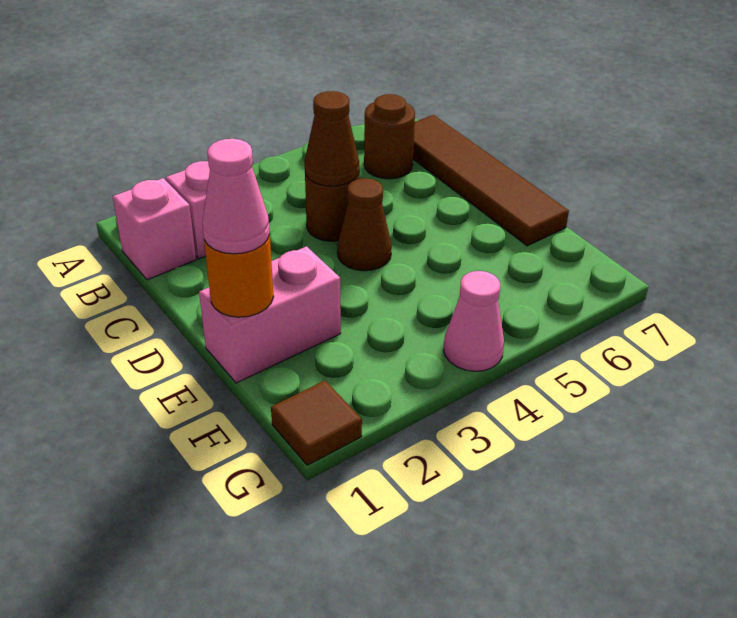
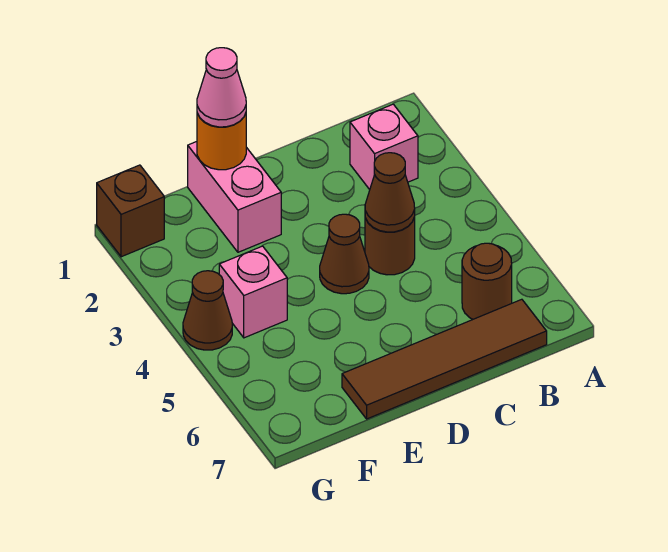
pink 1x1 brick [113,178,196,280] -> pink 1x1 brick moved to [219,246,287,338]
brown 1x1 tile [271,381,362,465] -> brown 1x1 brick [97,165,164,257]
pink 1x1 cone [443,271,504,371] -> brown 1x1 cone [183,271,232,350]

